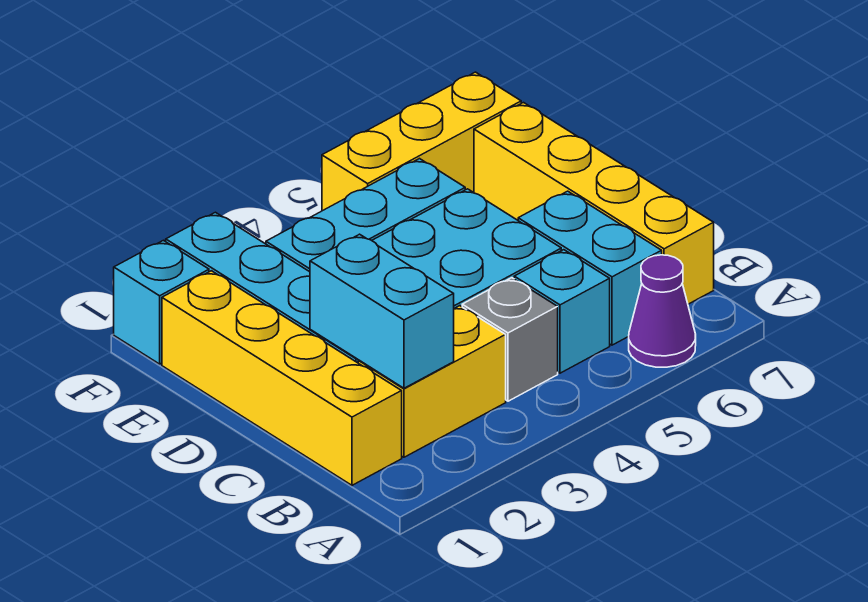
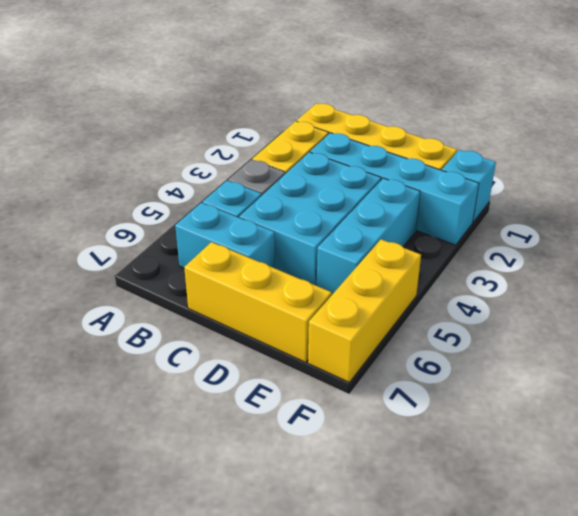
purple 1x1 cone [629,255,696,367] -> none
cyan 1x2 brick [310,234,454,388] -> none
yellow 1x4 brick [474,103,714,304] -> yellow 1x3 brick [184,242,332,363]

